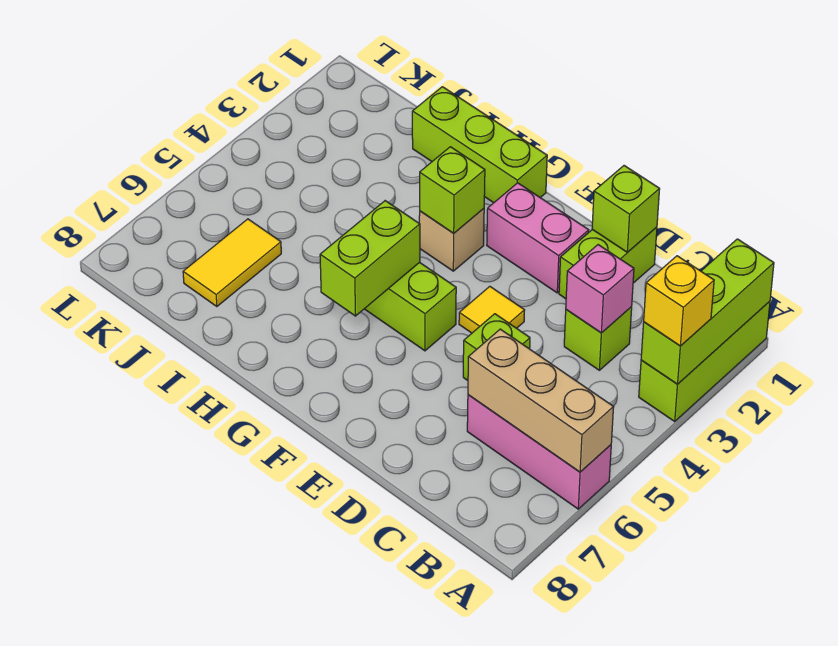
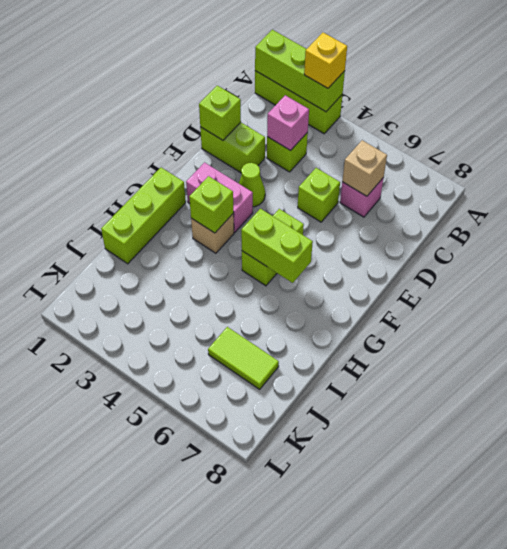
pink 1x3 brick [467,395,611,509] -> pink 1x1 brick [340,177,384,217]
tan 1x3 brick [468,329,614,472] -> tan 1x1 brick [342,140,387,196]
pink 1x2 brick [487,183,589,293] -> pink 1x2 brick turned to [186,162,253,232]
none -> lime 1x1 cone [239,163,265,207]
yellow 1x1 tile [459,286,525,333] -> none
yellow 1x2 tile [183,219,281,307] -> lime 1x2 tile [208,327,279,389]

